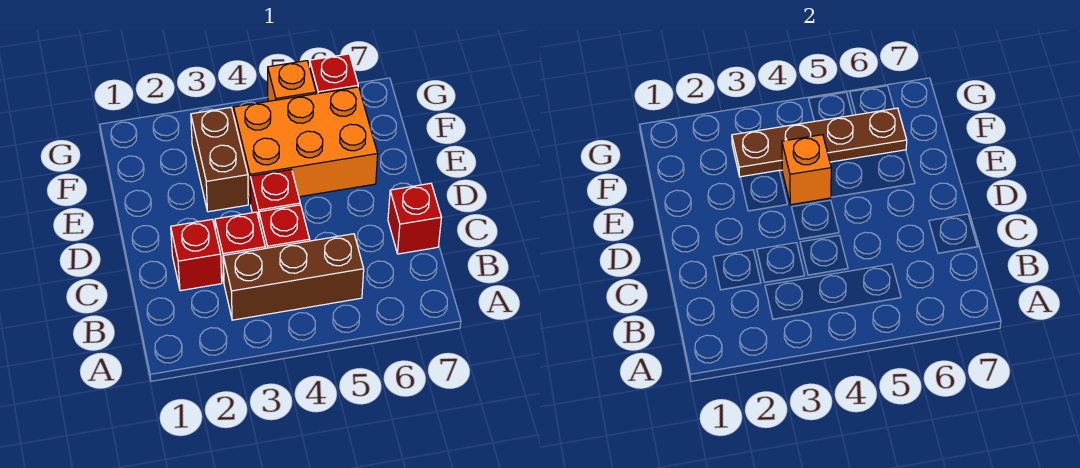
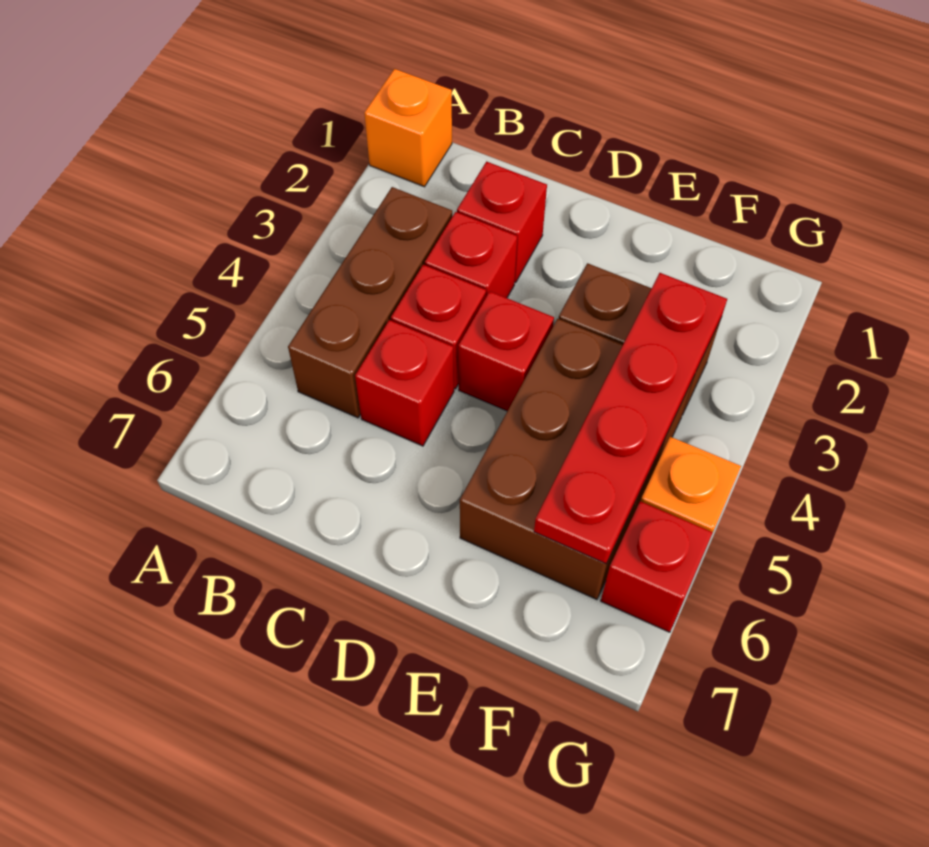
red 1x1 brick [388,183,441,254] -> red 1x1 brick moved to [355,320,454,446]
orange 2x3 brick [234,87,378,204] -> brown 2x3 brick [460,319,694,600]
orange 1x1 brick [782,135,831,205] -> orange 1x1 brick moved to [364,69,452,187]
brown 1x4 plate [732,108,907,177] -> red 1x4 plate [534,273,727,564]

